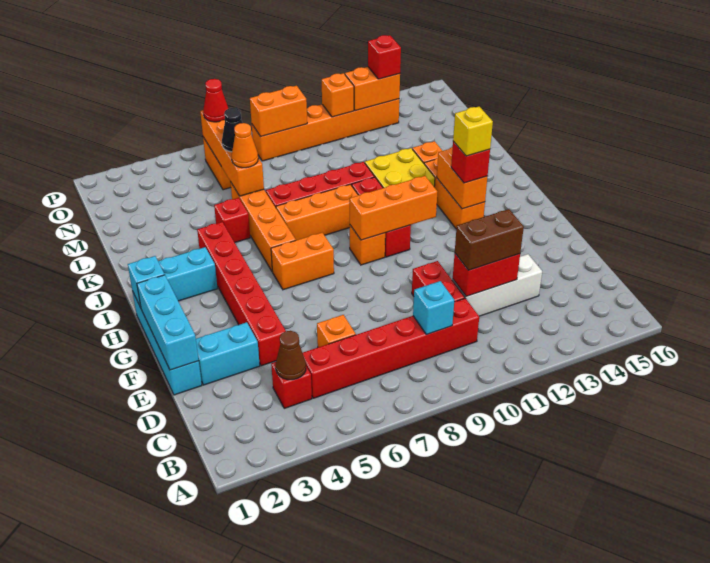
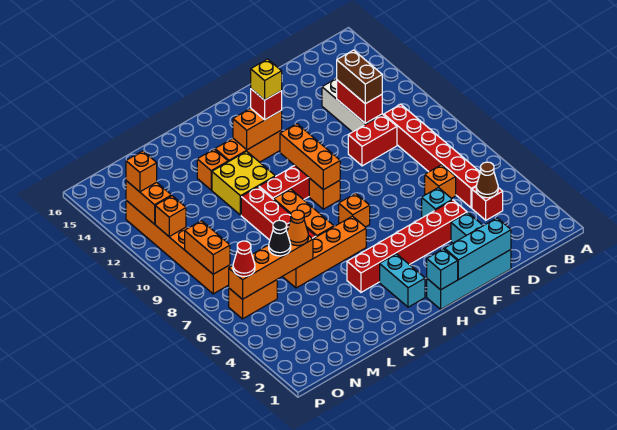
cyan 1x1 brick [413,281,454,335] -> cyan 1x1 brick moved to [422,187,452,218]
orange 1x2 brick [271,233,334,290] -> orange 1x1 brick [339,193,370,227]
red 1x1 brick [214,198,250,242] -> none
red 1x1 brick [368,35,401,79] -> orange 1x1 brick [126,151,157,192]

